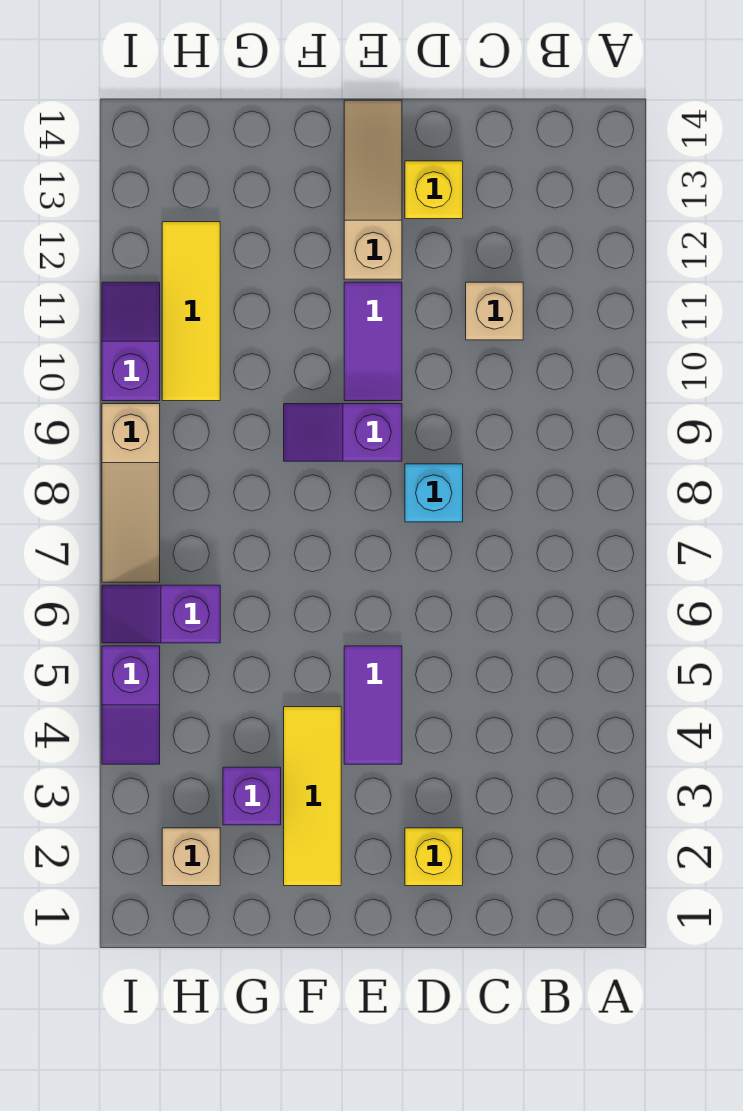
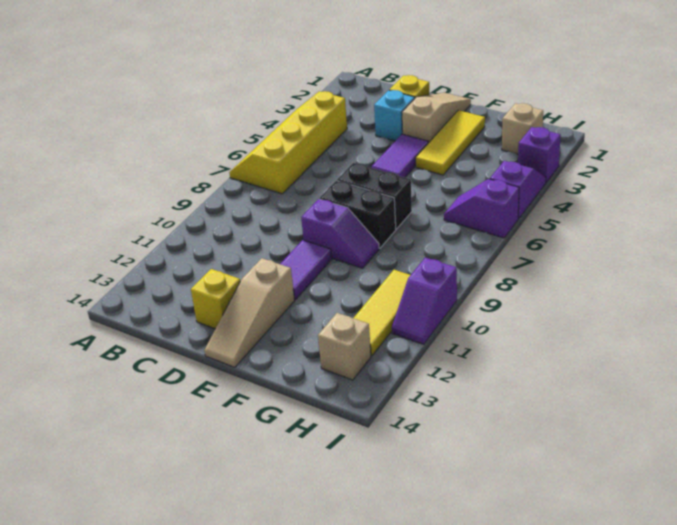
none -> yellow 2x4 slope [229,91,347,194]
tan 1x1 brick [466,282,523,340] -> tan 1x1 brick moved to [318,313,371,380]
cyan 1x1 brick [405,464,463,522] -> cyan 1x1 brick moved to [374,90,415,141]
none -> black 1x2 brick [337,163,412,229]
none -> black 1x2 brick [319,181,396,248]
purple 1x1 brick [223,767,281,825] -> purple 1x1 brick moved to [518,127,561,182]
purple 1x2 slope [102,585,220,643] -> purple 1x2 slope turned to [444,179,519,238]
tan 1x3 slope [102,404,160,582] -> tan 1x3 slope moved to [402,93,471,142]

